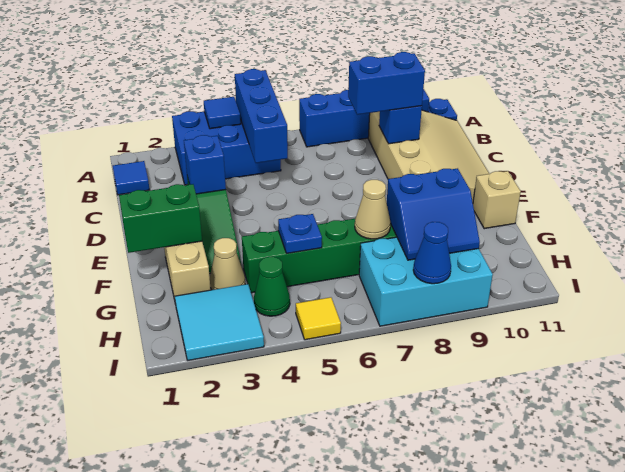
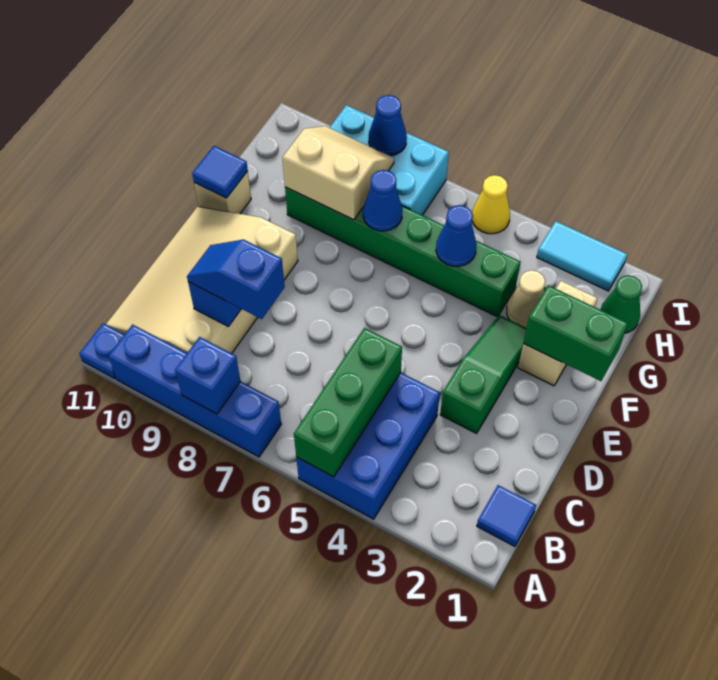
blue 2x3 brick [172,111,281,185] -> blue 2x3 brick turned to [296,373,440,519]
blue 1x1 tile [204,97,241,129] -> blue 1x1 tile moved to [192,146,248,198]
blue 1x3 brick [235,69,288,163] -> green 1x3 brick [294,328,402,477]
blue 1x2 brick [348,52,425,115] -> blue 1x2 slope [187,240,285,319]
blue 1x1 brick [184,135,226,194] -> blue 1x1 brick moved to [175,337,240,414]
blue 1x1 plate [278,214,322,253] -> blue 1x1 cone [436,205,477,267]
tan 1x1 cone [355,180,391,239] -> blue 1x1 cone [363,170,403,231]
blue 2x2 slope [387,168,480,260] -> tan 2x2 slope [282,126,394,220]
cyan 2x2 tile [175,284,264,360] -> cyan 1x2 tile [537,221,627,291]
green 1x1 cone [254,257,290,316] -> green 1x1 cone moved to [601,275,642,333]
yellow 1x1 tile [296,297,341,340] -> yellow 1x1 cone [472,175,510,234]

